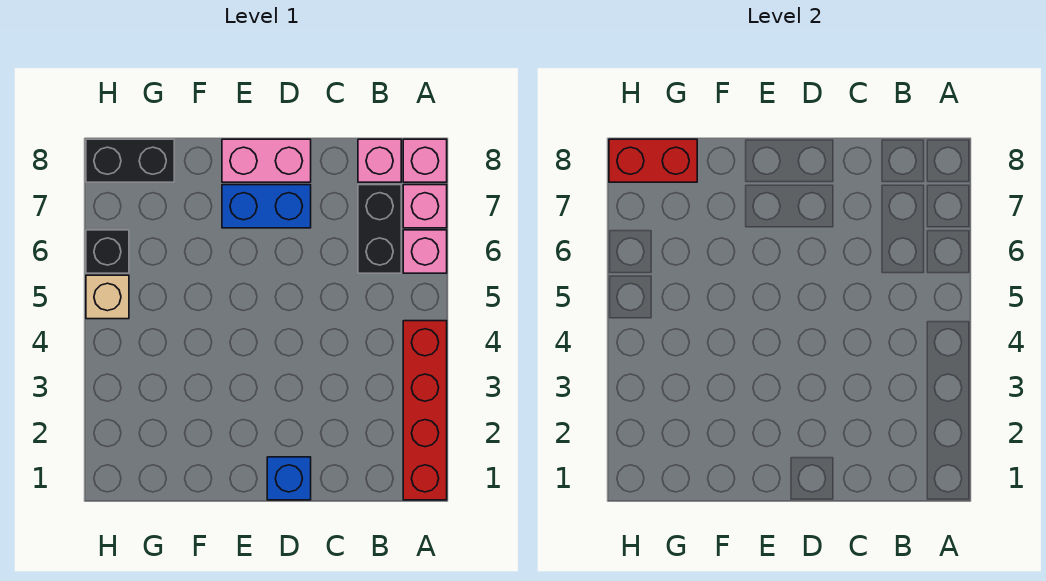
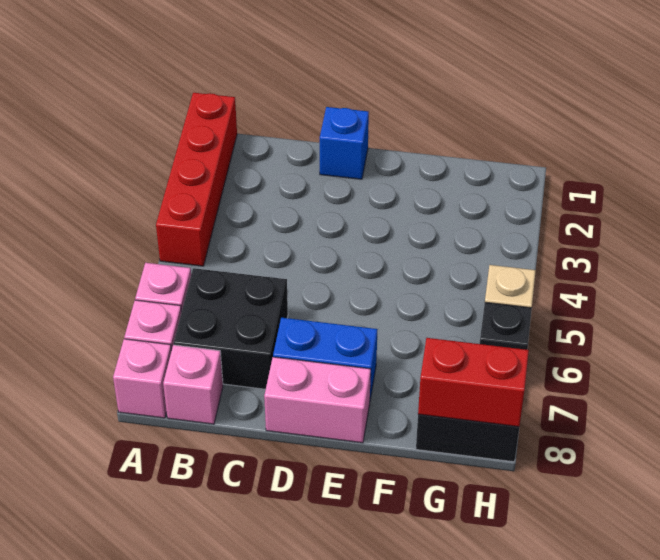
black 1x2 brick [358,185,401,273] -> black 2x2 brick [174,268,288,389]

